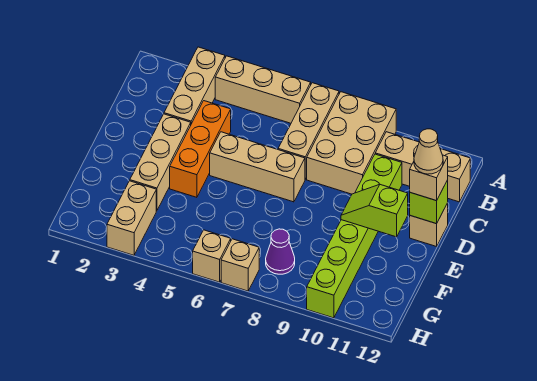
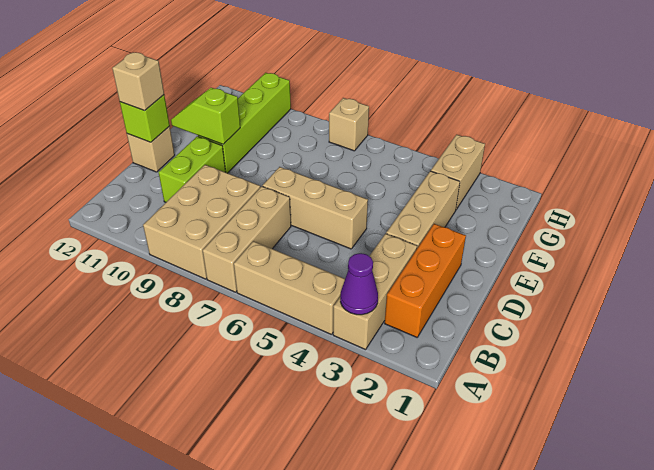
tan 1x3 brick [375,132,470,202] -> none
orange 1x3 brick [170,101,231,197] -> orange 1x3 brick moved to [385,224,466,337]
tan 1x1 cone [414,129,443,174] -> none
lime 1x2 slope [341,184,408,237] -> lime 1x2 slope turned to [171,88,240,144]
purple 1x1 cone [266,229,295,274] -> purple 1x1 cone moved to [340,253,378,315]
tan 1x1 brick [193,230,231,282] -> none

